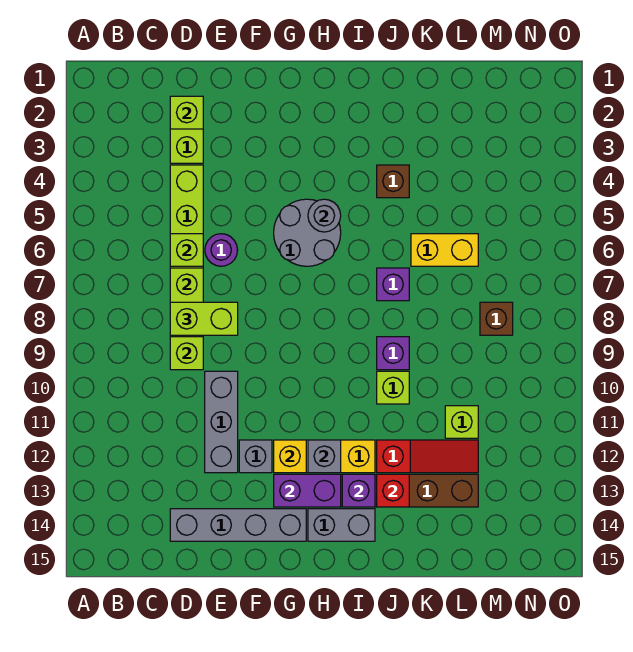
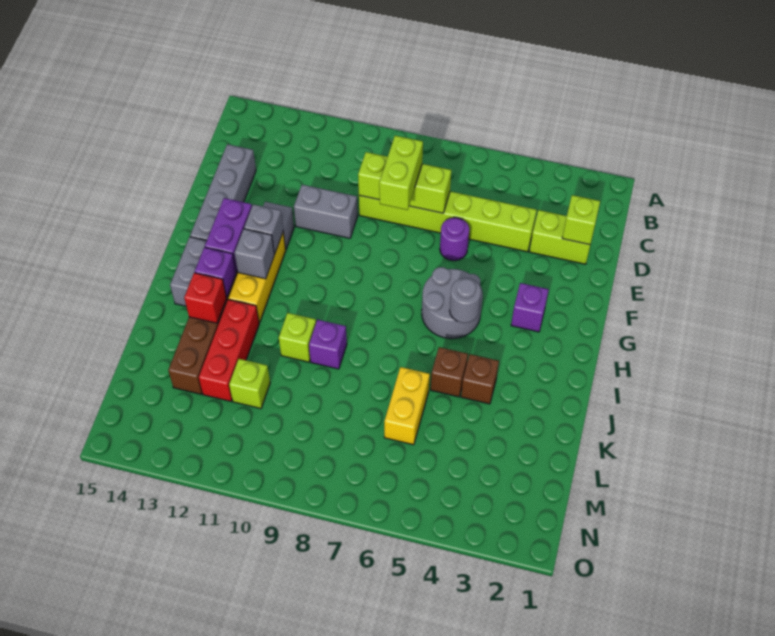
lime 1x1 brick [170,234,203,266] -> none
grey 1x3 brick [205,371,238,473] -> grey 1x2 brick [294,185,358,238]
yellow 1x1 brick [274,440,306,473] -> grey 1x1 brick [244,204,283,254]
purple 1x1 brick [377,268,409,301] -> purple 1x1 brick moved to [511,283,549,332]
red 1x3 slope [377,440,478,473] -> red 1x3 brick [199,299,259,401]
brown 1x1 brick [480,302,513,335] -> brown 1x1 brick moved to [431,347,468,397]

